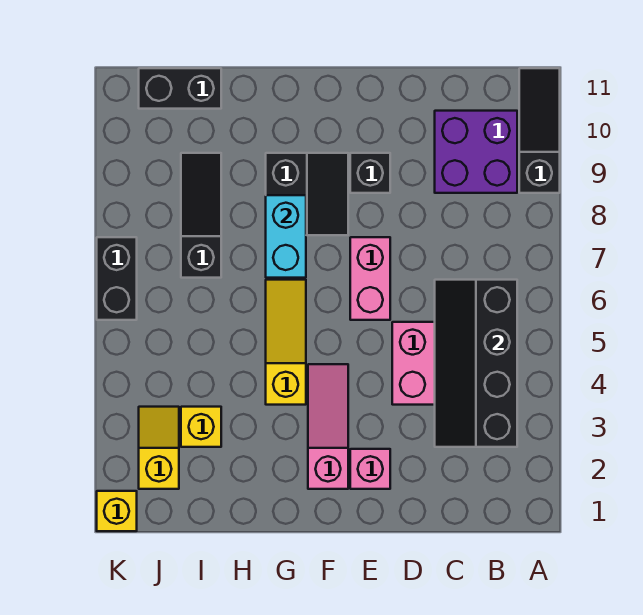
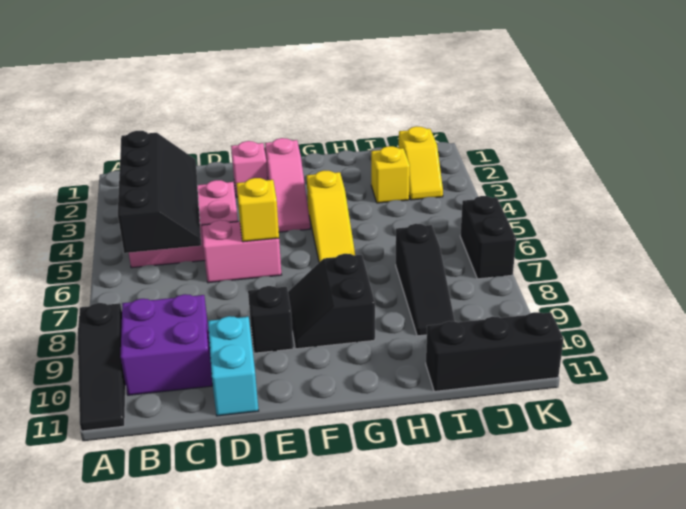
pink 1x2 brick [350,237,390,320] -> pink 1x2 brick turned to [202,220,281,283]
cyan 1x2 brick [266,195,306,278] -> cyan 1x2 brick moved to [208,316,259,416]
black 1x2 brick [139,68,221,109] -> black 1x3 brick [426,312,564,391]
yellow 1x1 brick [97,491,137,531] -> yellow 1x1 brick moved to [236,178,279,242]

